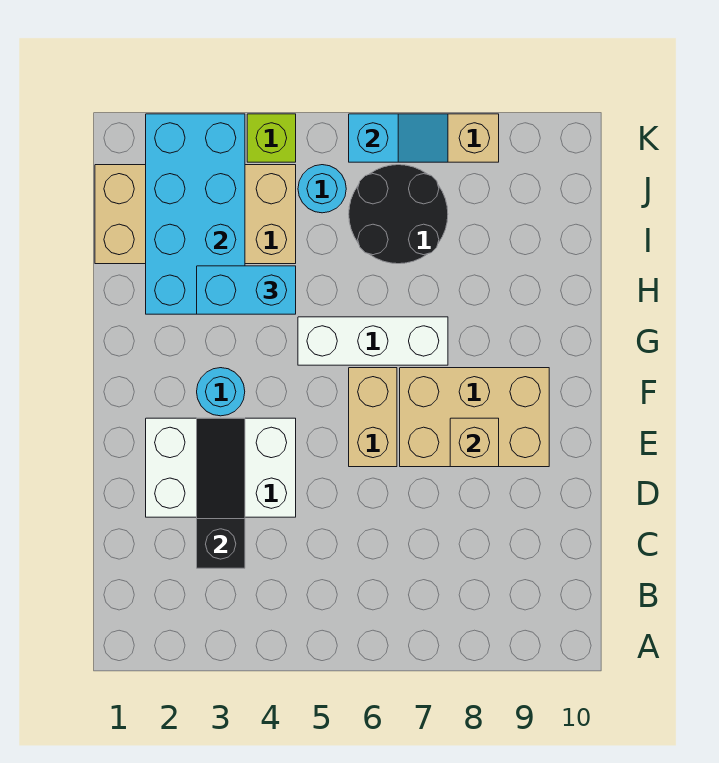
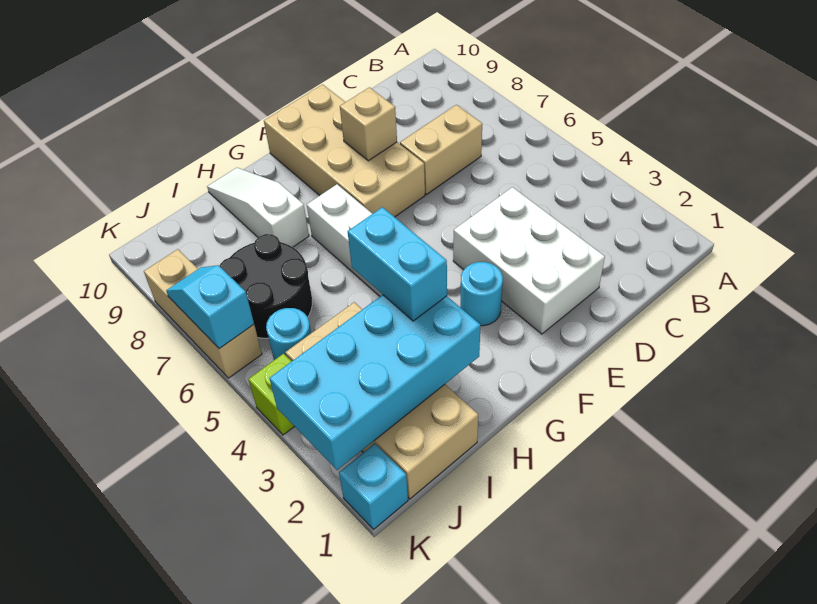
black 1x3 slope [197,418,245,568] -> none
tan 1x2 brick [349,368,397,467] -> tan 1x2 brick moved to [400,105,482,194]
tan 2x3 brick [400,368,549,467] -> tan 2x4 brick [264,84,425,217]
none -> white 1x3 slope [207,168,309,247]
none -> cyan 1x1 brick [339,444,408,530]

